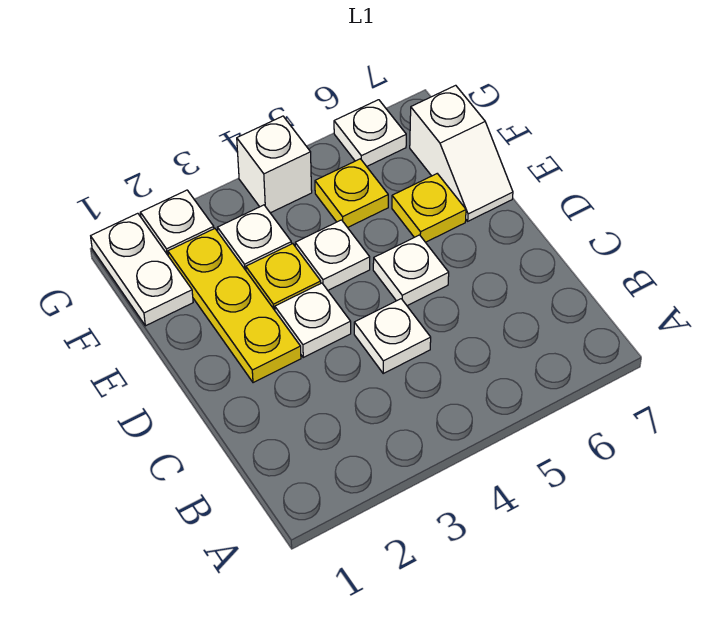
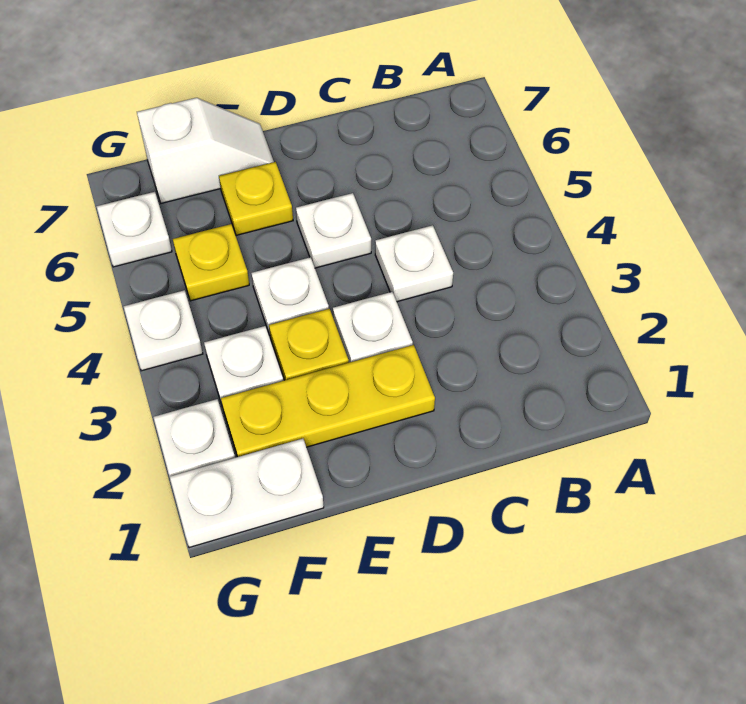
white 1x1 brick [237,116,312,213] -> white 1x1 plate [124,290,203,371]

